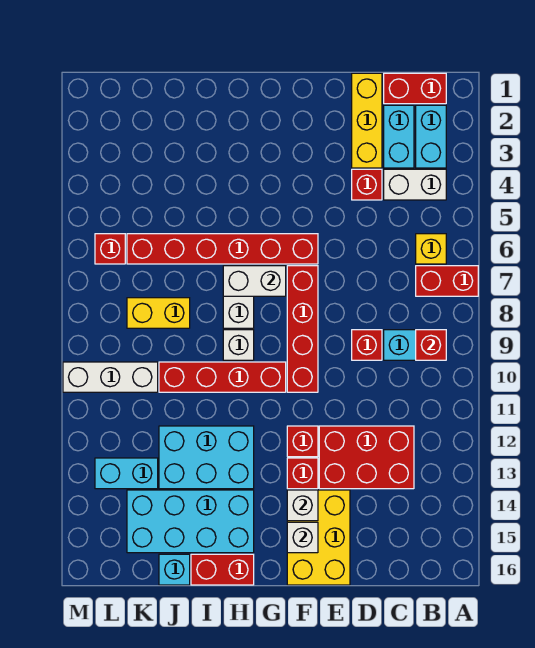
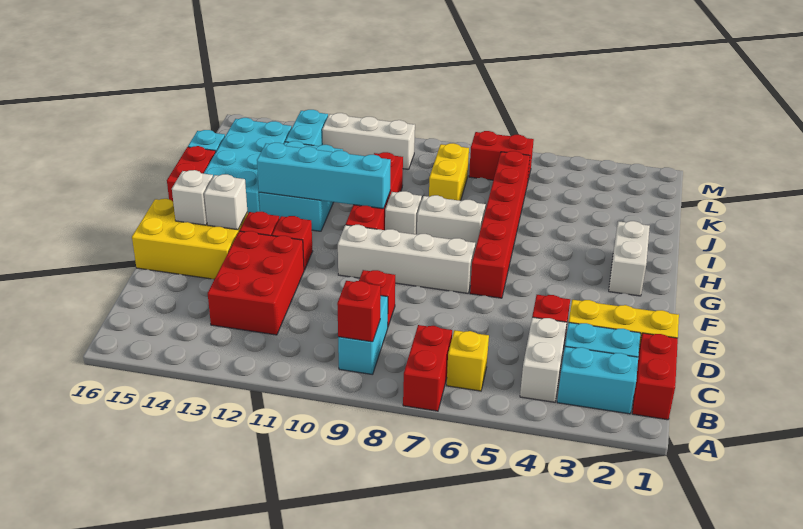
red 1x4 brick [287,266,318,392] -> white 1x4 brick [338,225,475,293]
white 1x2 brick [223,266,286,296] -> white 1x2 brick moved to [609,221,650,296]
none -> cyan 1x4 brick [257,143,391,209]
white 1x3 brick [63,362,158,392] -> white 1x3 brick turned to [322,113,415,169]
red 1x1 brick [95,234,125,264] -> red 1x2 brick [469,131,534,180]

